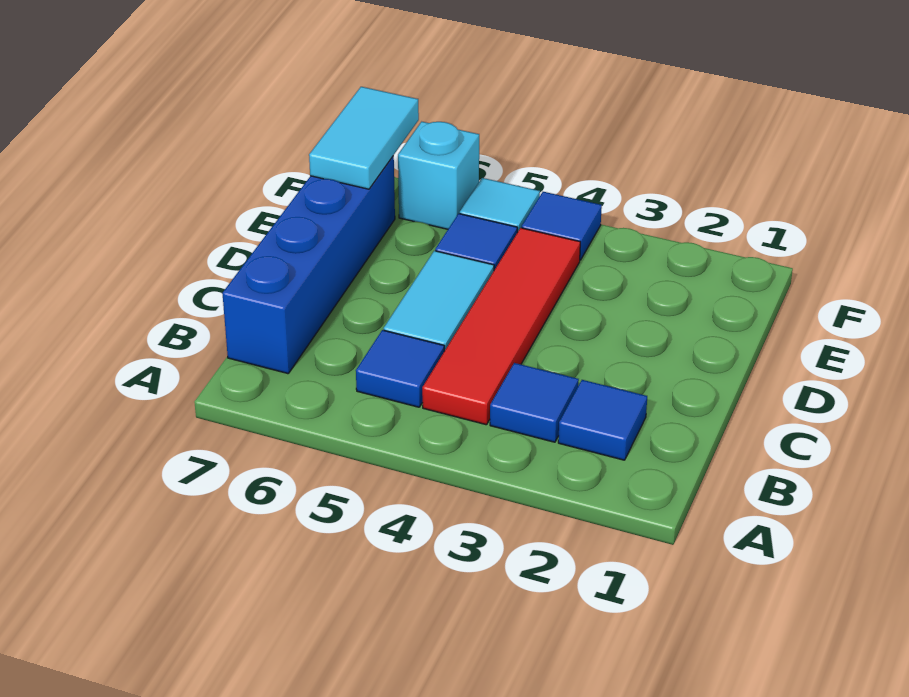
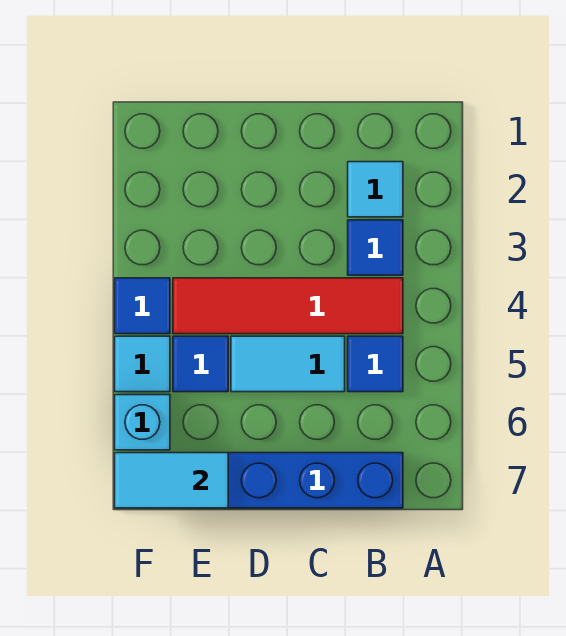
blue 1x1 tile [558,380,647,460] -> cyan 1x1 tile [348,162,403,217]

